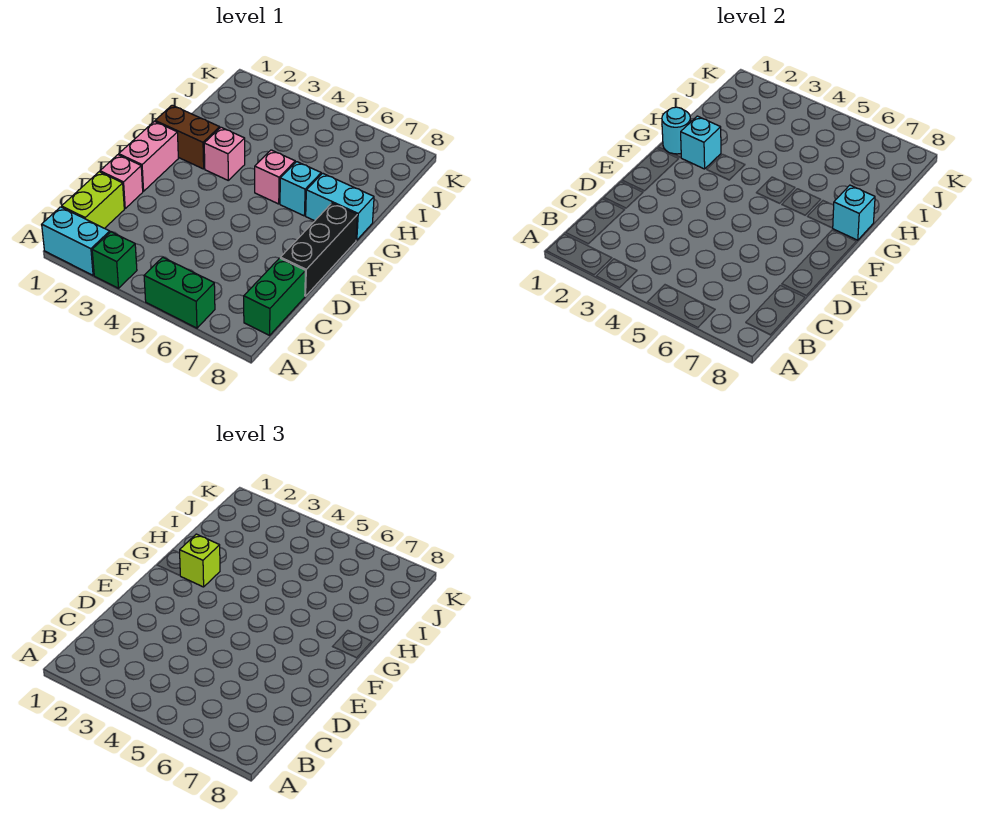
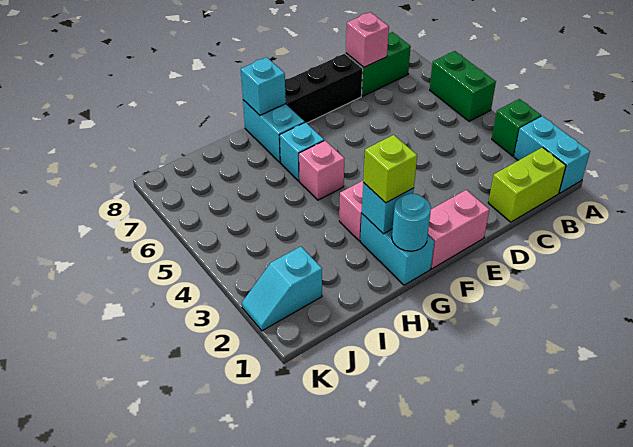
pink 1x1 brick [100,155,143,209] -> pink 1x1 brick moved to [346,12,389,67]
brown 1x2 brick [155,105,220,169] -> cyan 1x2 brick [360,214,434,285]
none -> cyan 1x2 slope [242,247,322,331]

